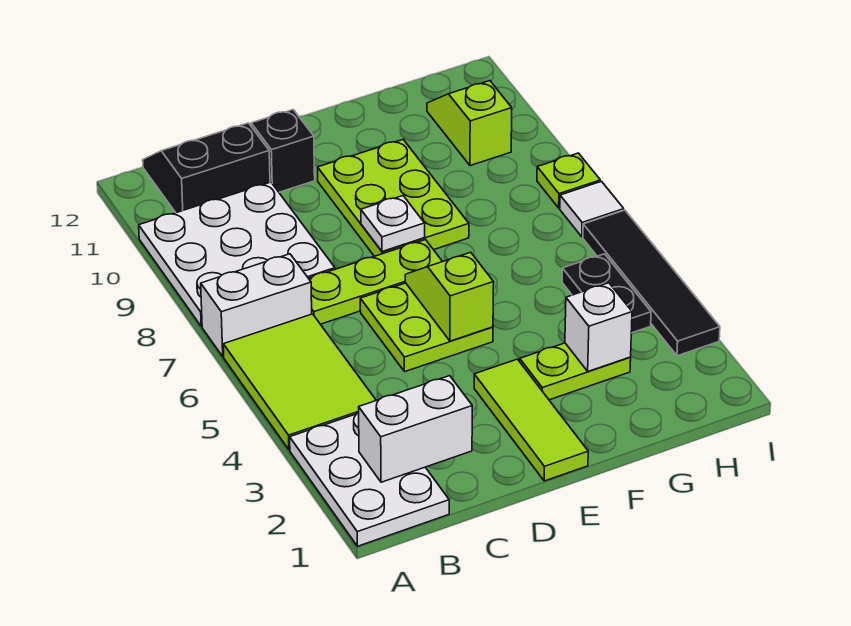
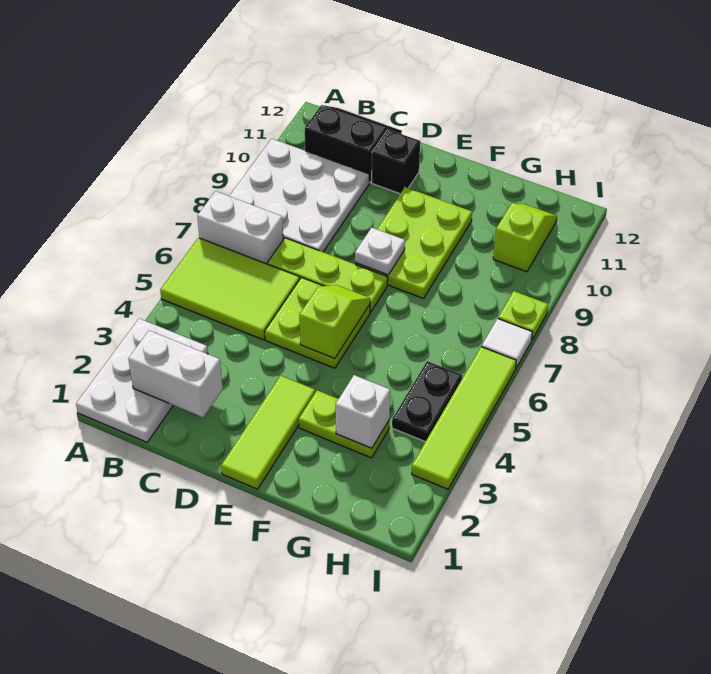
lime 2x3 tile [223,314,376,450] -> lime 2x3 tile turned to [160,238,300,340]
black 1x4 tile [583,210,720,356] -> lime 1x4 tile [412,347,516,489]

